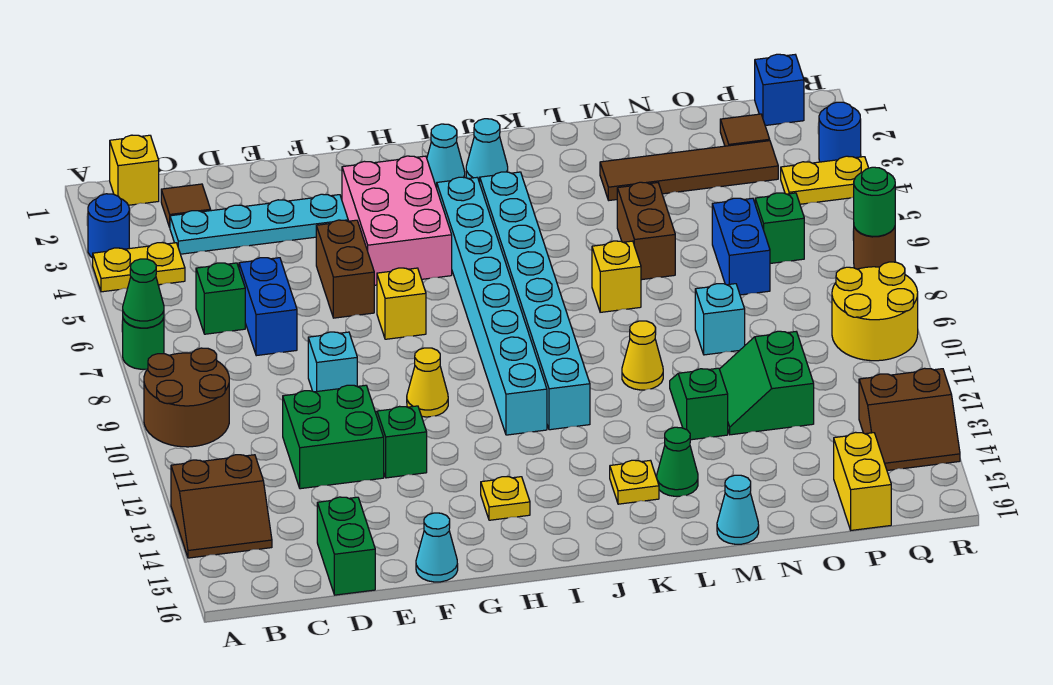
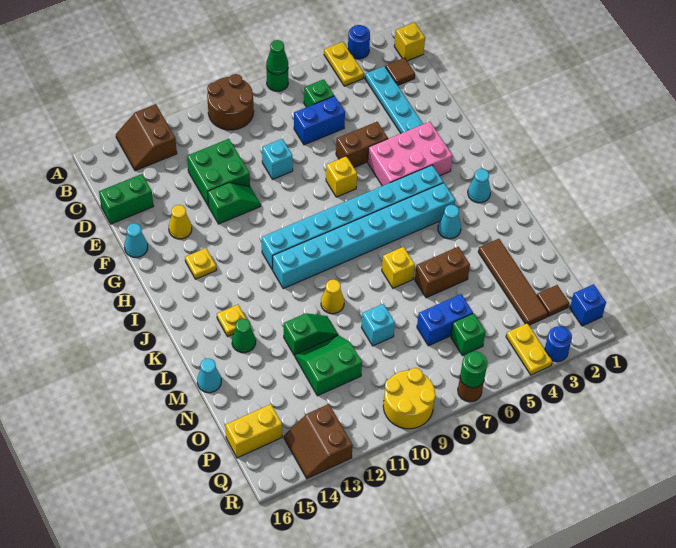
yellow 1x1 cone [407,348,448,417] -> yellow 1x1 cone moved to [169,205,192,239]
cyan 1x1 cone [427,124,465,188] -> cyan 1x1 cone moved to [438,205,461,239]

